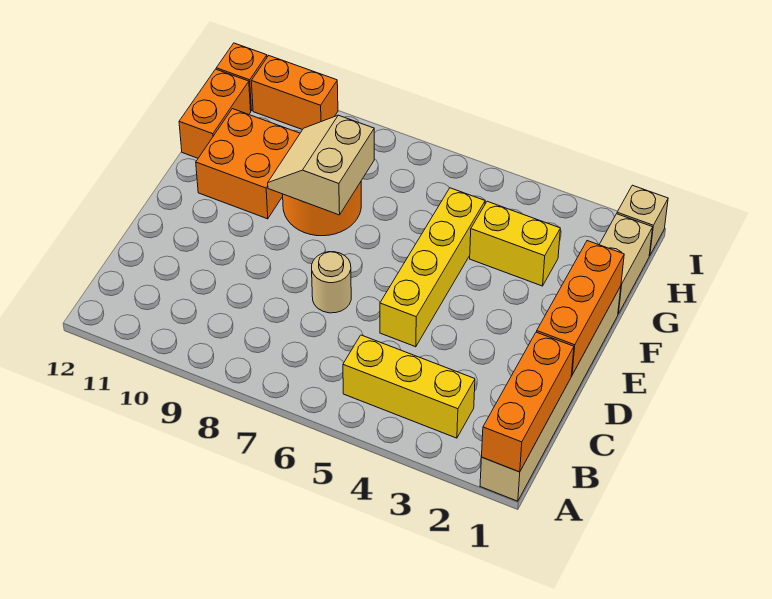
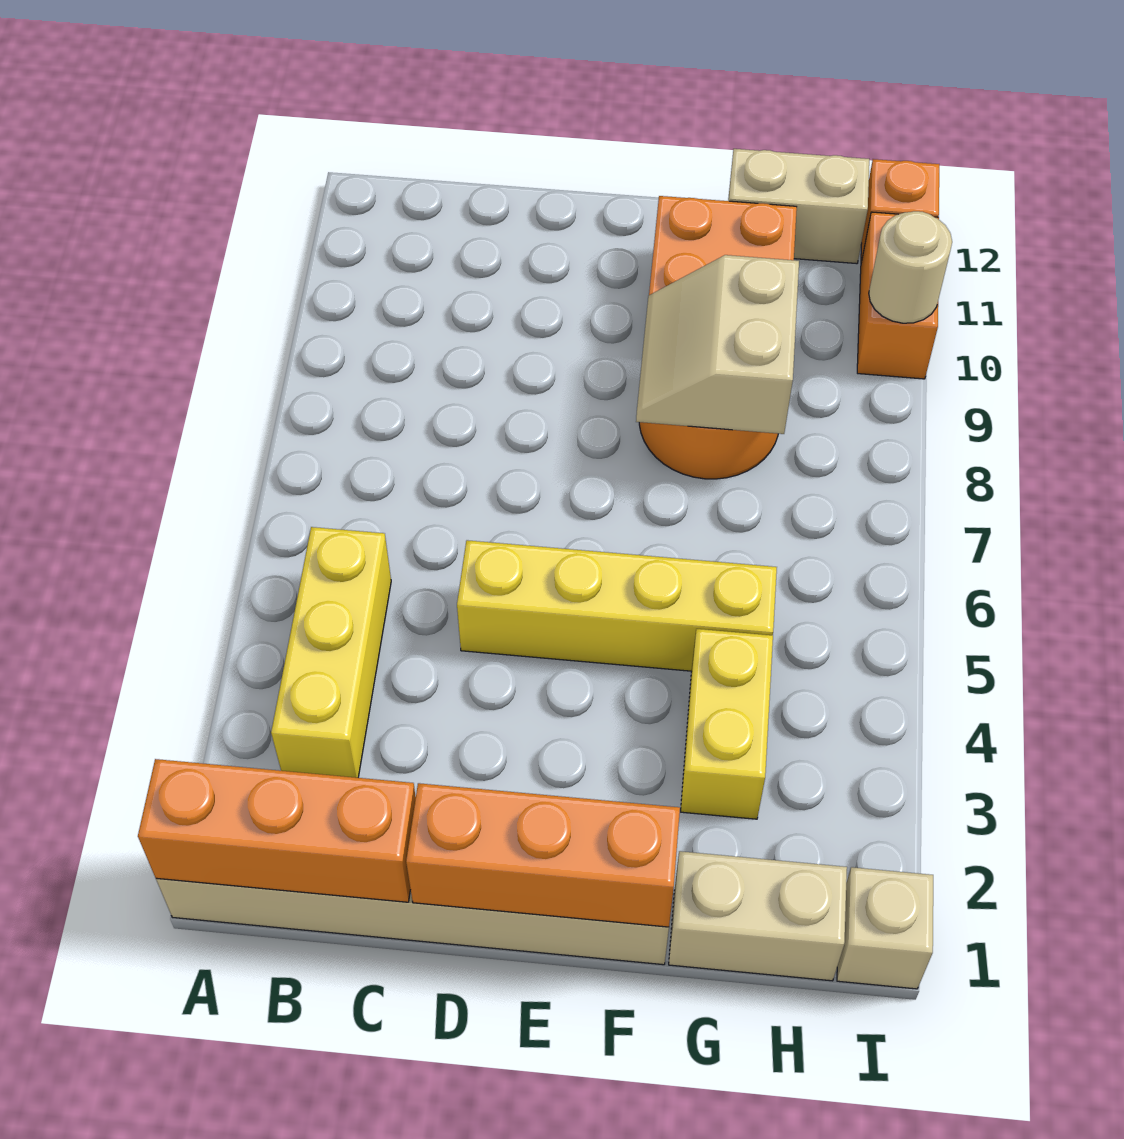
tan 1x1 round brick [312,252,351,313] -> tan 1x1 round brick moved to [869,211,952,323]
tan 2x2 slope [268,115,374,215] -> tan 2x2 slope turned to [636,255,799,434]
orange 1x2 brick [179,69,251,158] -> tan 1x2 brick [728,149,869,264]

